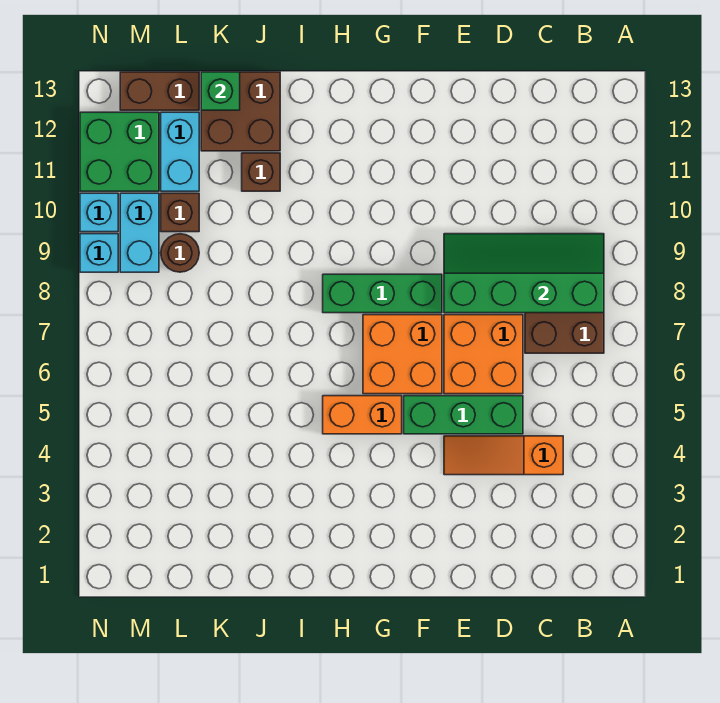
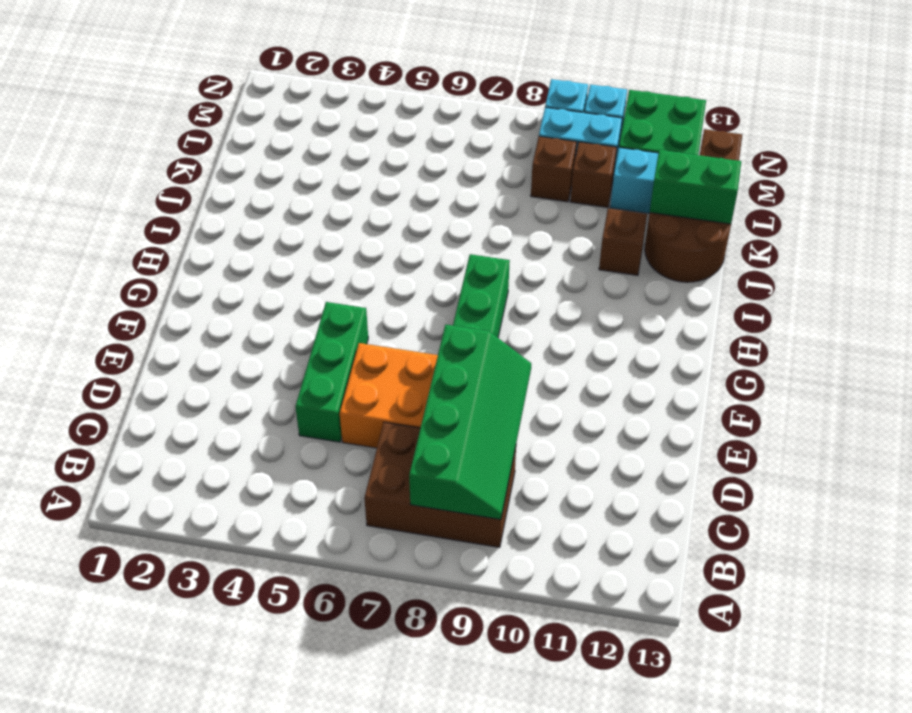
orange 1x3 slope [444,436,563,475] -> none
orange 2x2 brick [363,315,442,394] -> none
orange 1x2 brick [323,396,402,434] -> none
brown 2x2 brick [201,72,280,151] -> brown 2x2 round brick [645,213,731,282]
green 1x1 brick [201,72,240,110] -> green 1x2 brick [650,150,741,224]
brown 1x1 round brick [161,234,199,272] -> brown 1x1 brick [531,136,577,202]

